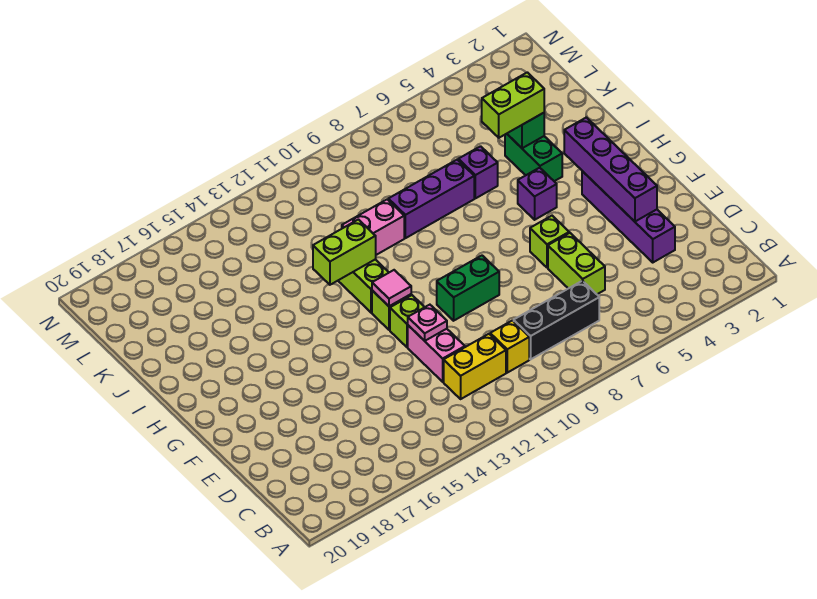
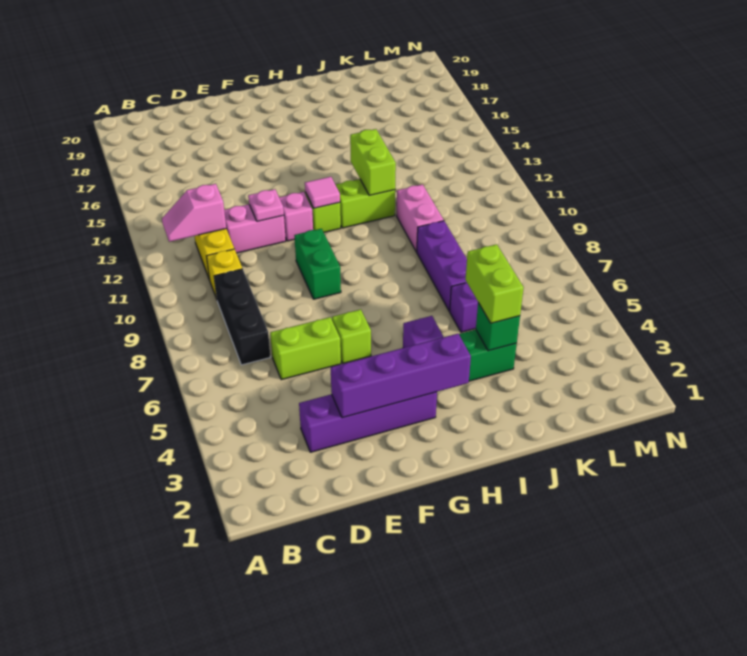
none -> pink 1x2 slope [162,184,226,242]
lime 1x1 brick [390,295,424,347] -> pink 1x1 brick [279,192,313,241]

